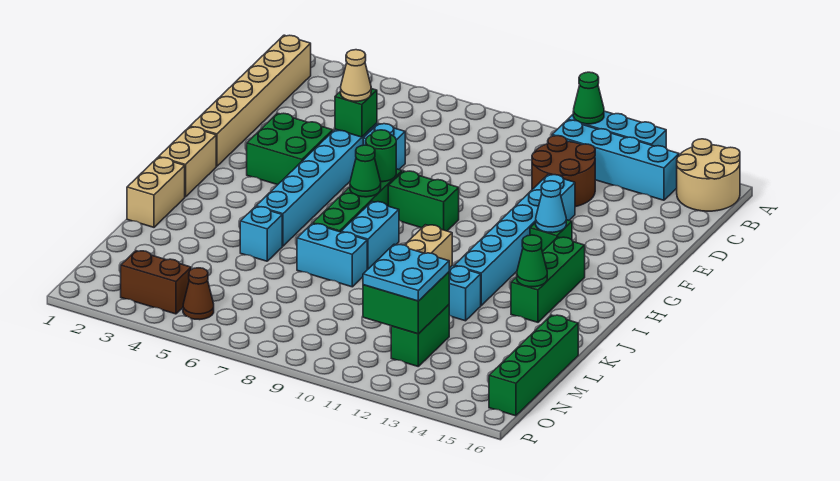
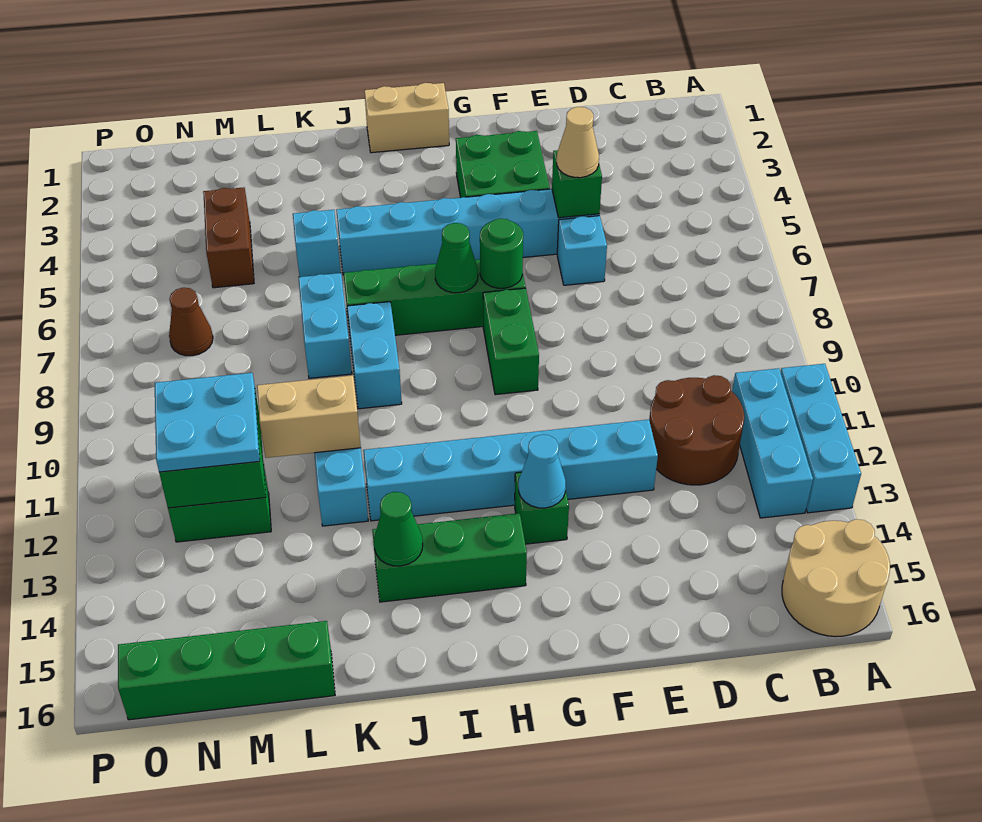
green 1x1 cone [573,72,604,124] -> none
tan 1x6 brick [190,35,311,166] -> none
cyan 1x4 brick [552,120,679,200] -> cyan 1x3 brick [732,368,813,518]
cyan 1x2 brick [341,202,399,270] -> cyan 1x2 brick turned to [347,302,402,409]
tan 1x2 brick [127,157,185,227] -> none
brown 1x2 brick [121,251,191,314] -> brown 1x2 brick moved to [203,187,254,288]
brown 1x1 cone [183,268,214,320] -> brown 1x1 cone moved to [169,288,213,356]

